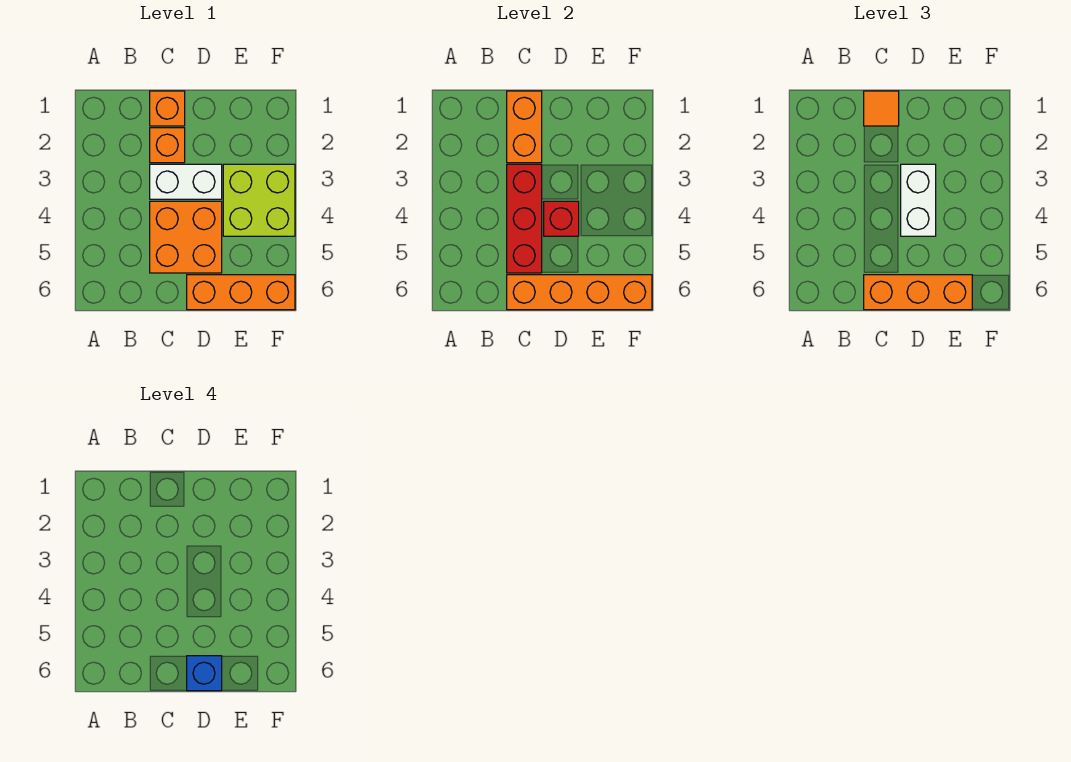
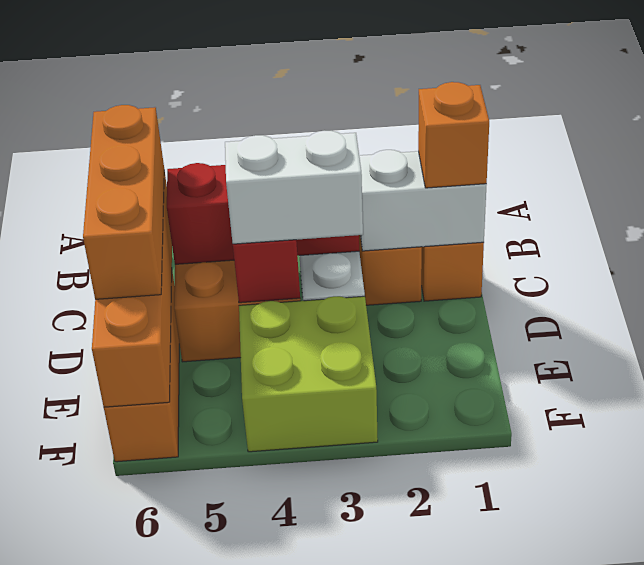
orange 1x2 brick [507,91,542,163] -> white 1x2 brick [359,150,487,251]
orange 1x1 tile [864,91,899,126] -> orange 1x1 brick [418,82,489,188]
blue 1x1 brick [187,656,222,691] -> none

